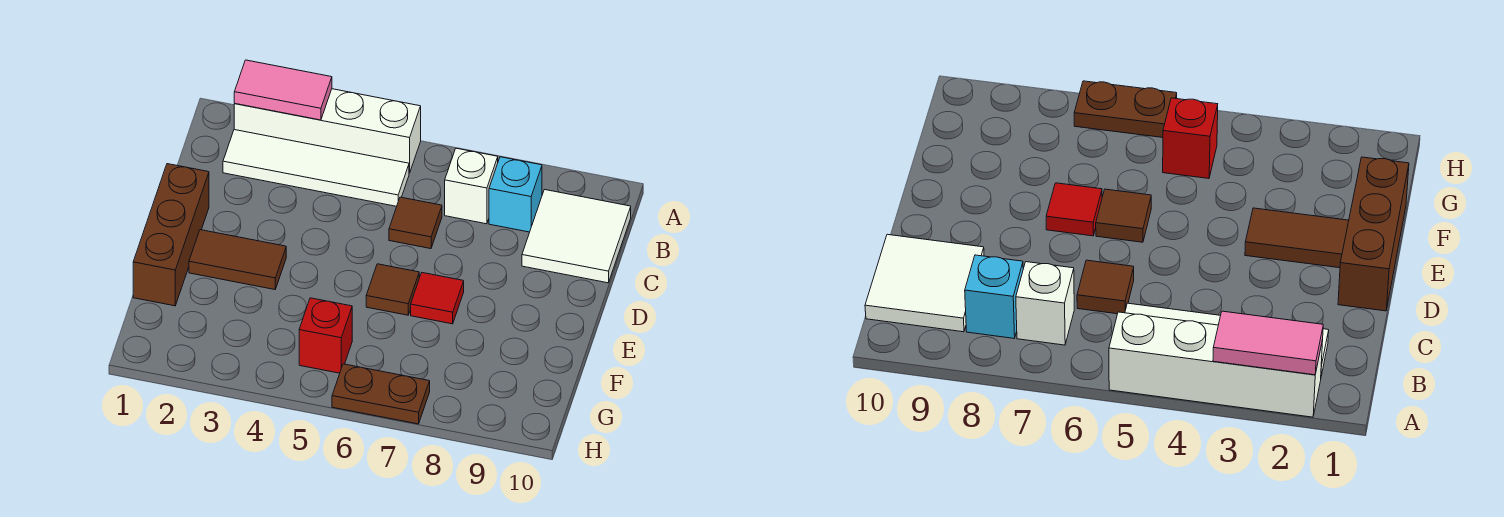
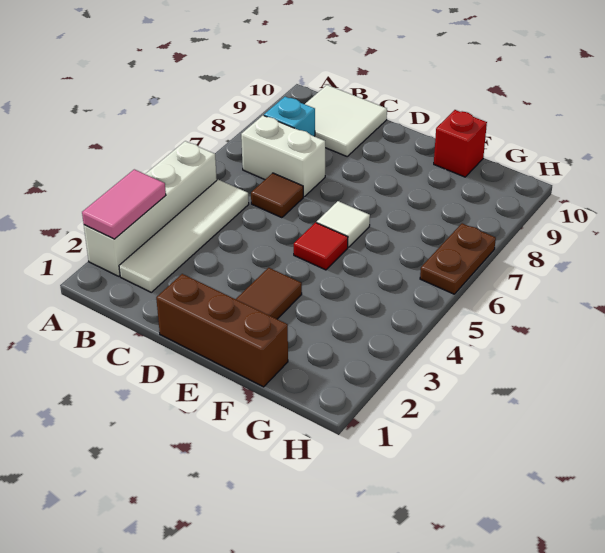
white 1x1 brick [445,148,498,224] -> white 1x2 brick [241,115,325,197]
brown 1x1 tile [366,264,419,315] -> white 1x1 tile [317,201,370,247]
red 1x1 tile [411,273,464,324] -> red 1x1 tile moved to [294,222,348,270]
red 1x1 brick [299,298,352,373] -> red 1x1 brick moved to [434,110,487,177]

